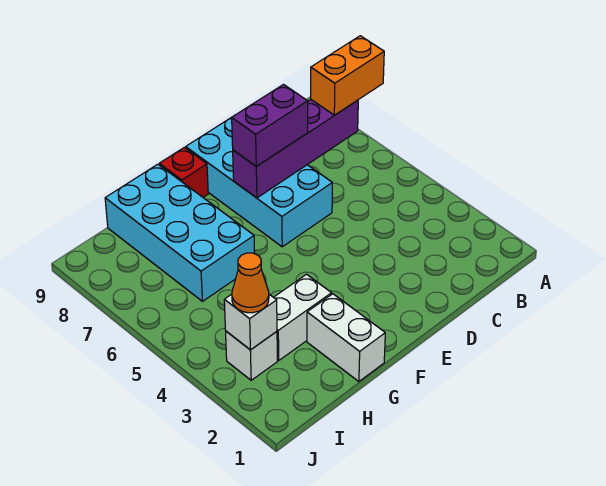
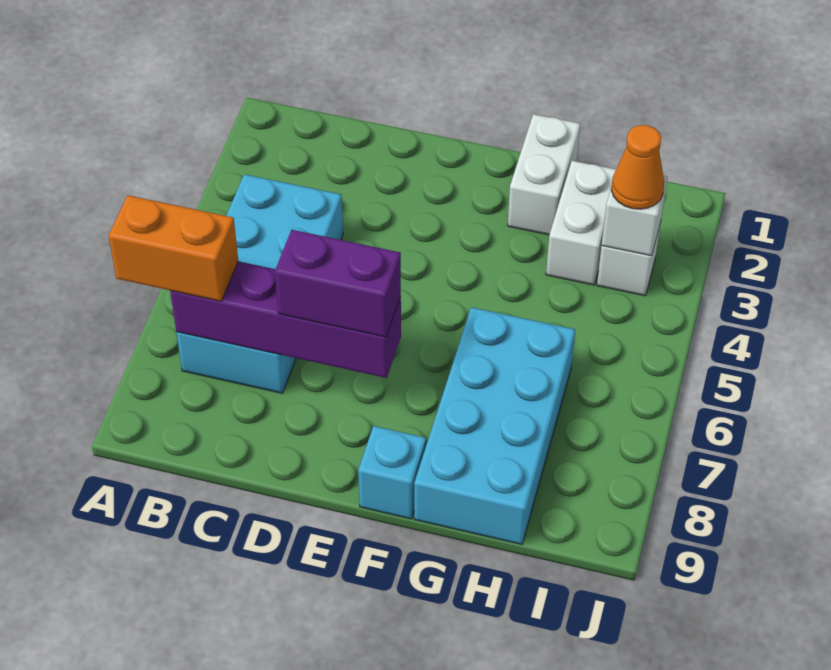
cyan 2x4 brick [186,117,332,247] -> cyan 2x4 brick moved to [176,174,343,393]
red 1x1 brick [159,147,208,197] -> cyan 1x1 brick [358,426,426,519]
white 1x2 brick [274,274,332,360] -> white 1x2 brick turned to [546,161,616,285]

